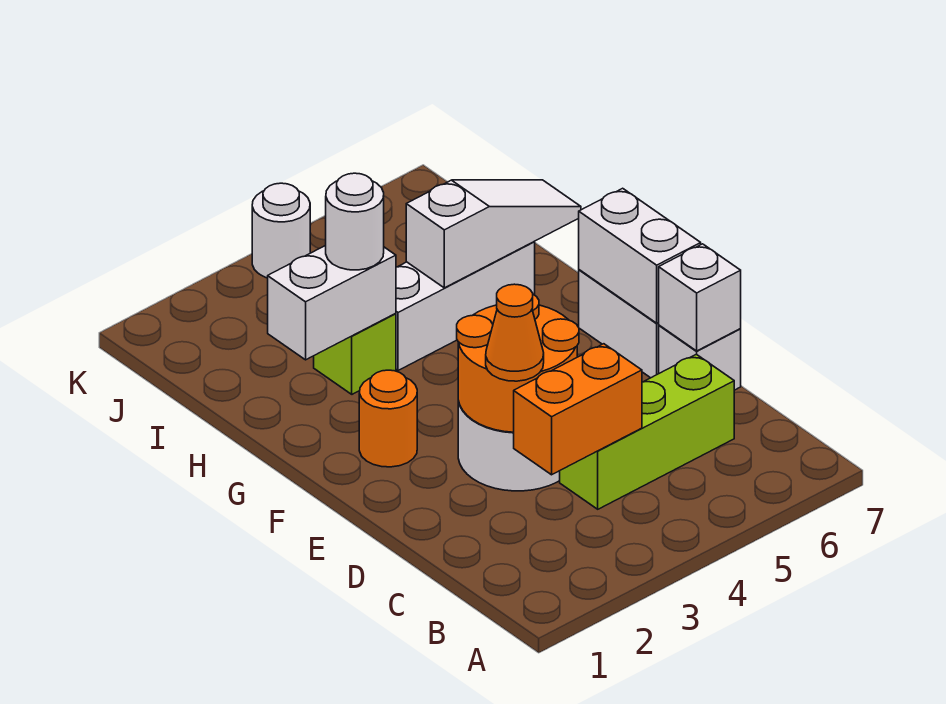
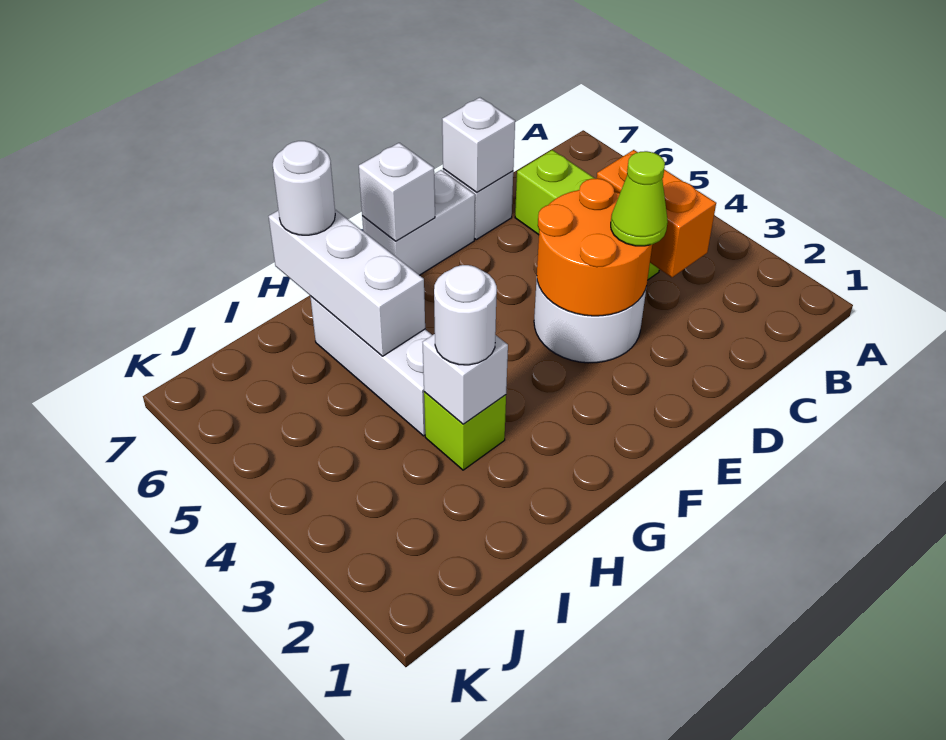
orange 1x1 cone [486,284,544,381] -> lime 1x1 cone [611,151,668,246]
white 1x2 brick [579,188,701,323] -> white 1x1 brick [359,143,435,241]
orange 1x1 round brick [359,370,417,467] -> none
white 1x2 brick [268,245,396,360] -> white 1x1 brick [423,334,508,424]
white 1x3 slope [406,180,581,288] -> white 1x3 brick [269,210,425,356]
white 1x1 round brick [252,183,310,278] -> white 1x1 round brick moved to [273,141,335,235]

